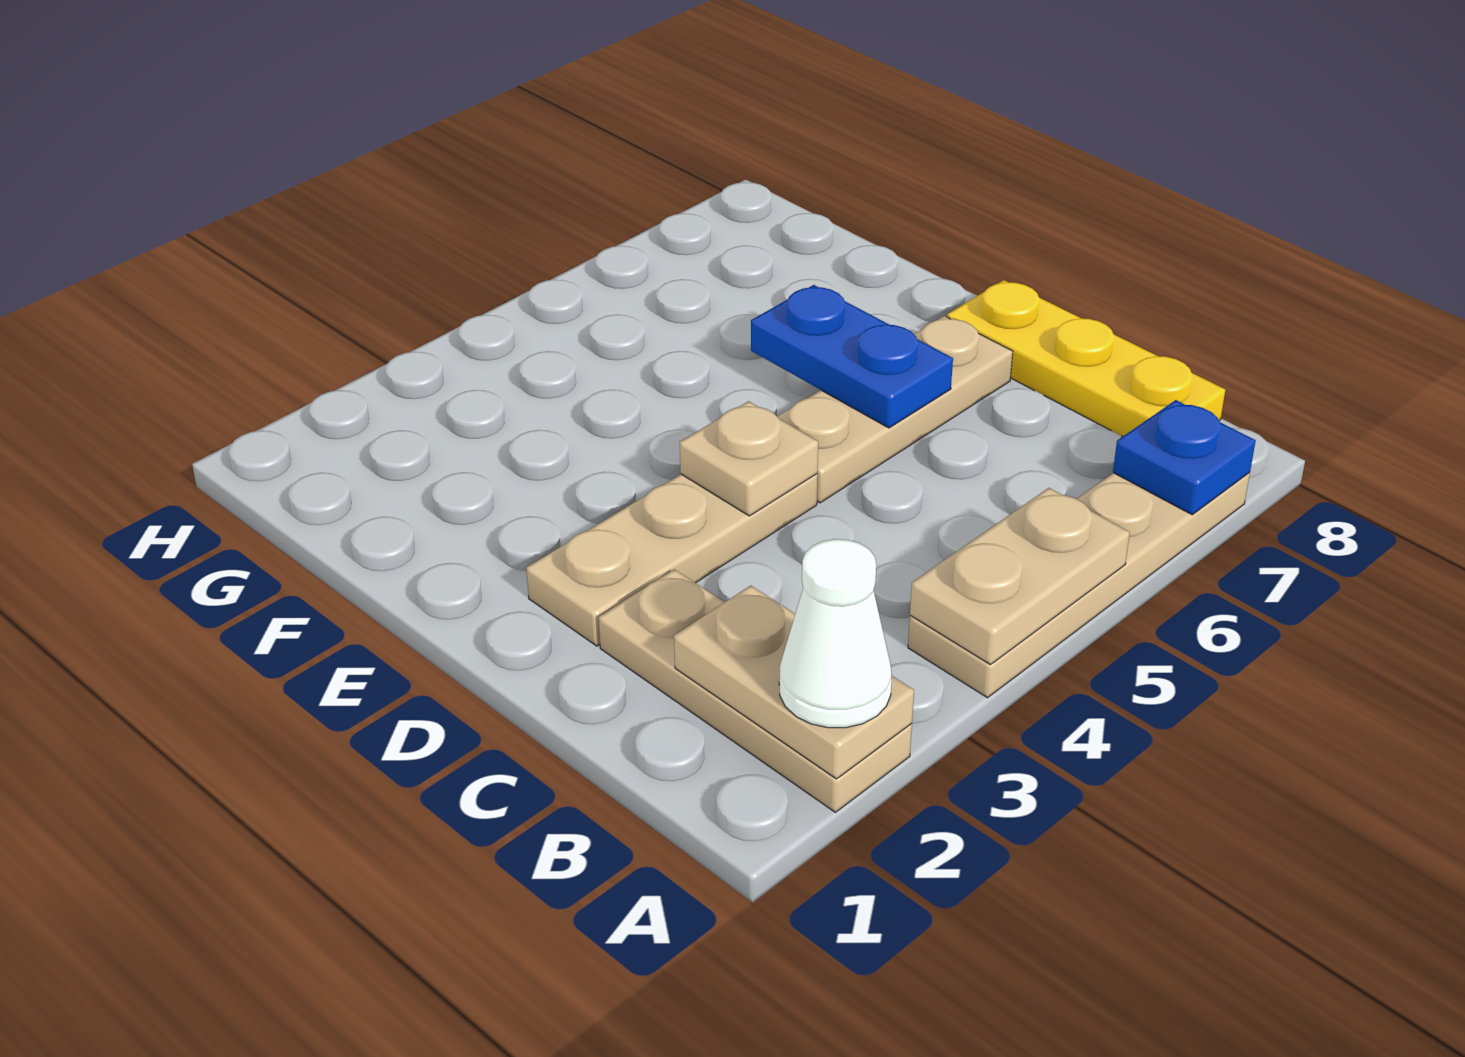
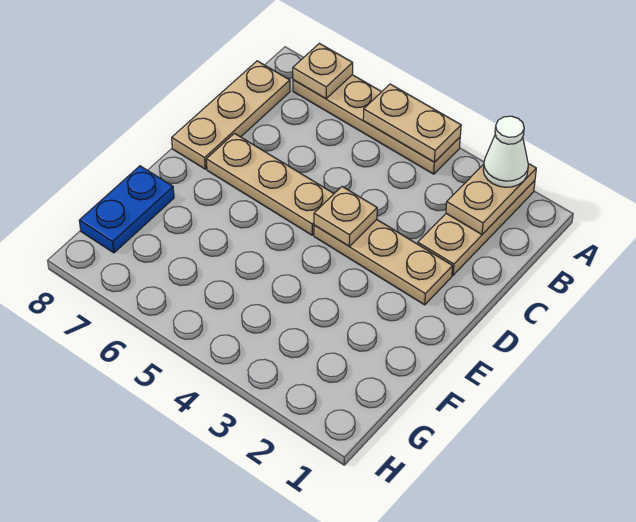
blue 1x1 plate [1113,400,1256,515] -> tan 1x1 plate [293,43,353,99]
yellow 1x3 plate [947,280,1225,437] -> tan 1x3 plate [172,61,290,169]
blue 1x2 plate [751,285,953,428] -> blue 1x2 plate moved to [79,166,174,253]

